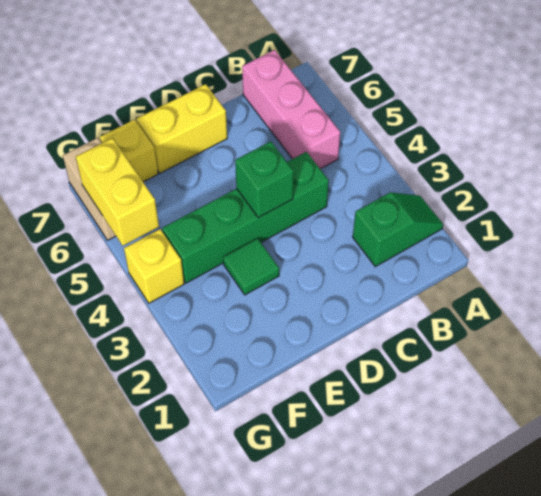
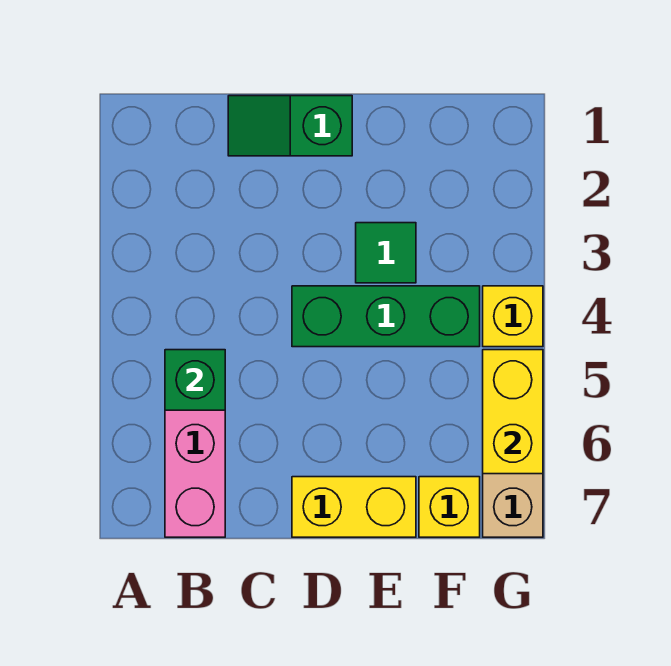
green 1x2 slope [353,192,443,267] -> green 1x2 slope moved to [228,96,352,156]
green 1x4 brick [162,152,329,283] -> green 1x3 brick [292,286,480,347]
green 1x1 brick [235,141,294,218] -> green 1x1 brick moved to [165,350,225,410]

